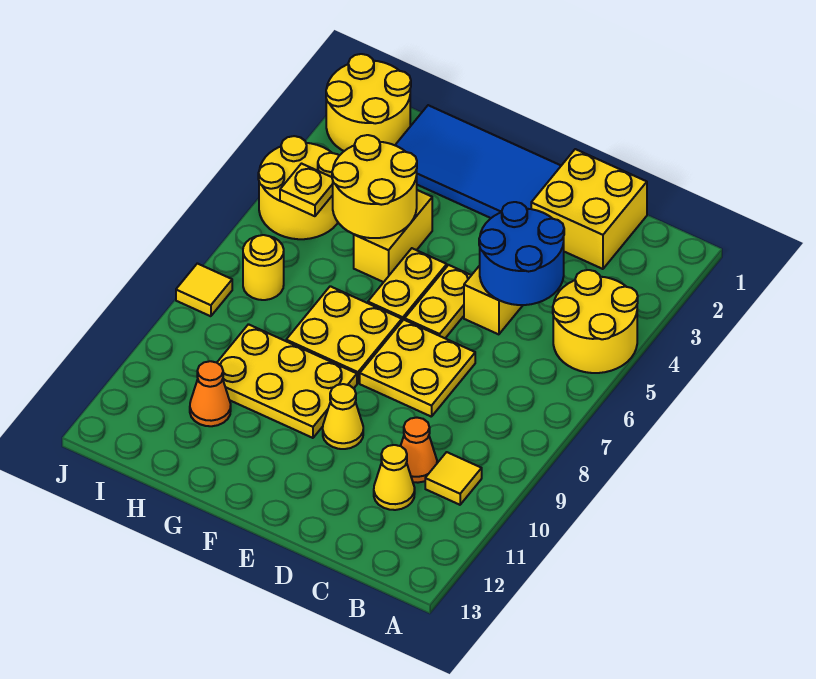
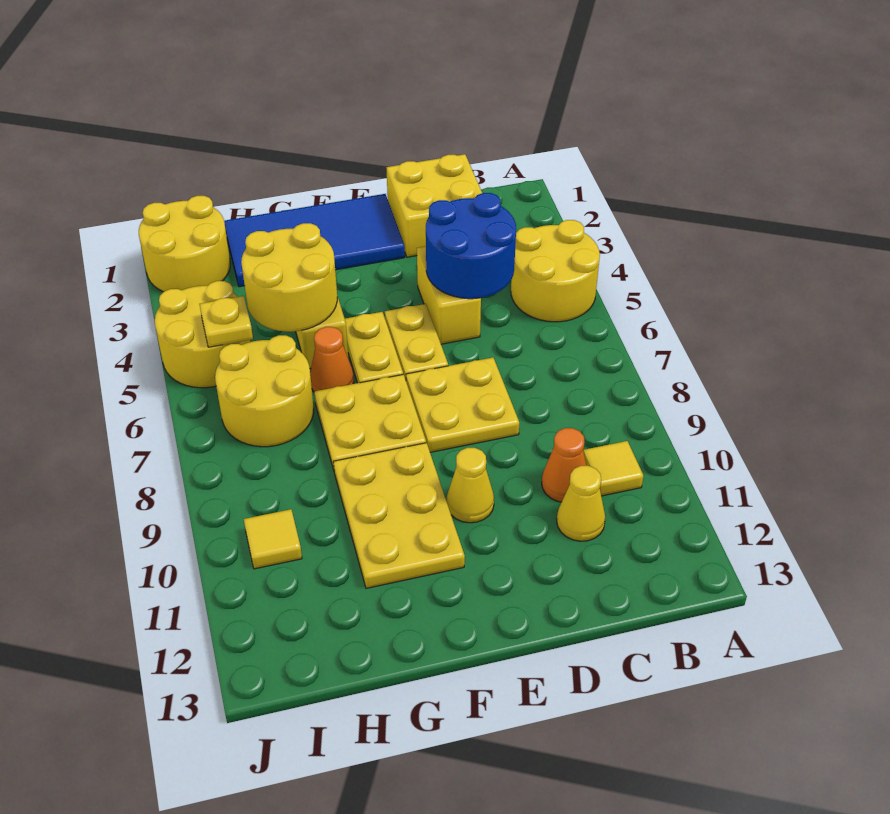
yellow 2x3 plate [217,324,357,438] -> yellow 2x3 plate turned to [333,443,465,588]
orange 1x1 cone [190,361,231,426] -> orange 1x1 cone moved to [310,327,354,392]
yellow 1x1 round brick [243,235,284,300] -> yellow 2x2 round brick [215,335,314,447]
yellow 1x1 tile [176,263,232,316] -> yellow 1x1 tile moved to [244,509,302,569]

